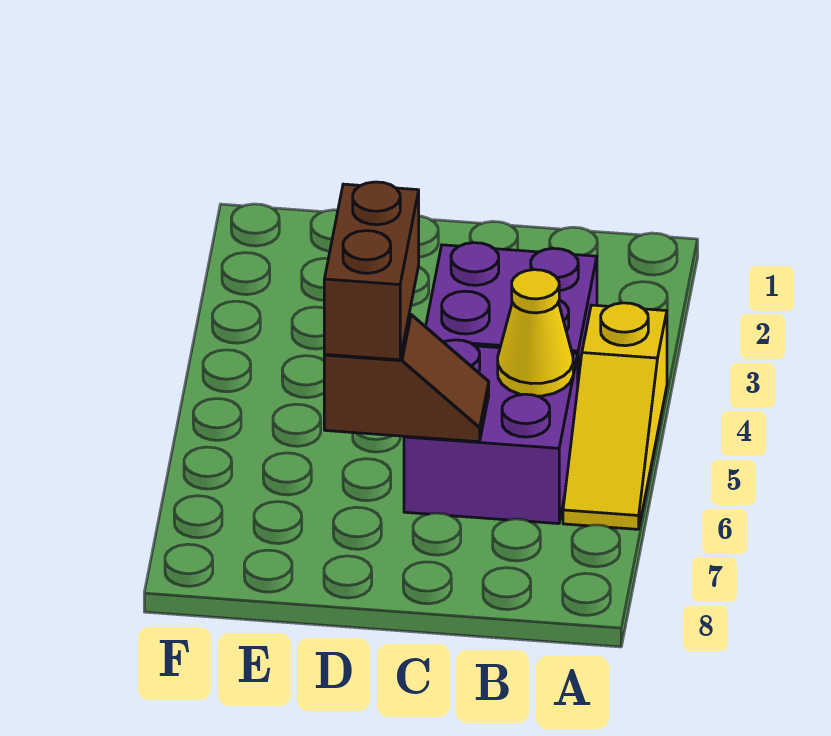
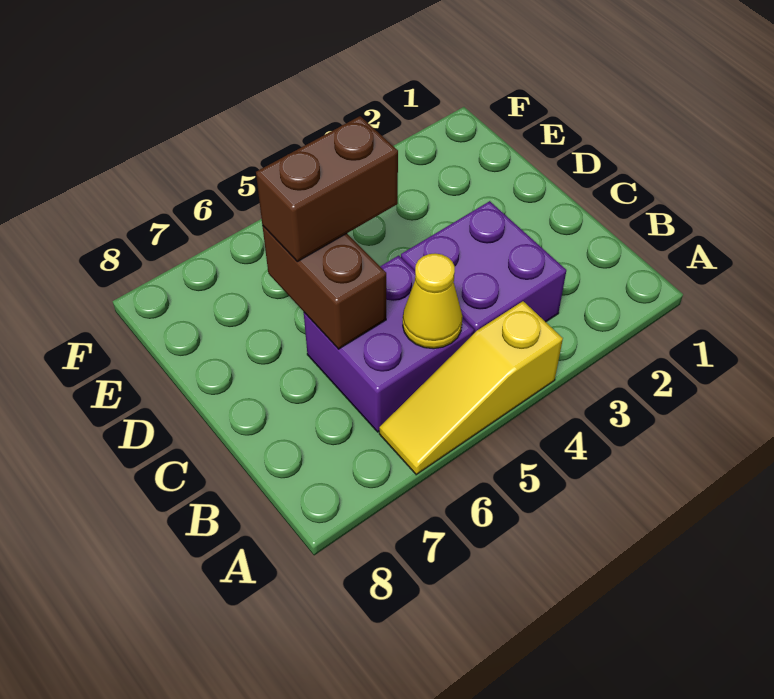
brown 1x2 slope [324,314,489,442] -> brown 1x2 brick [263,226,386,349]

